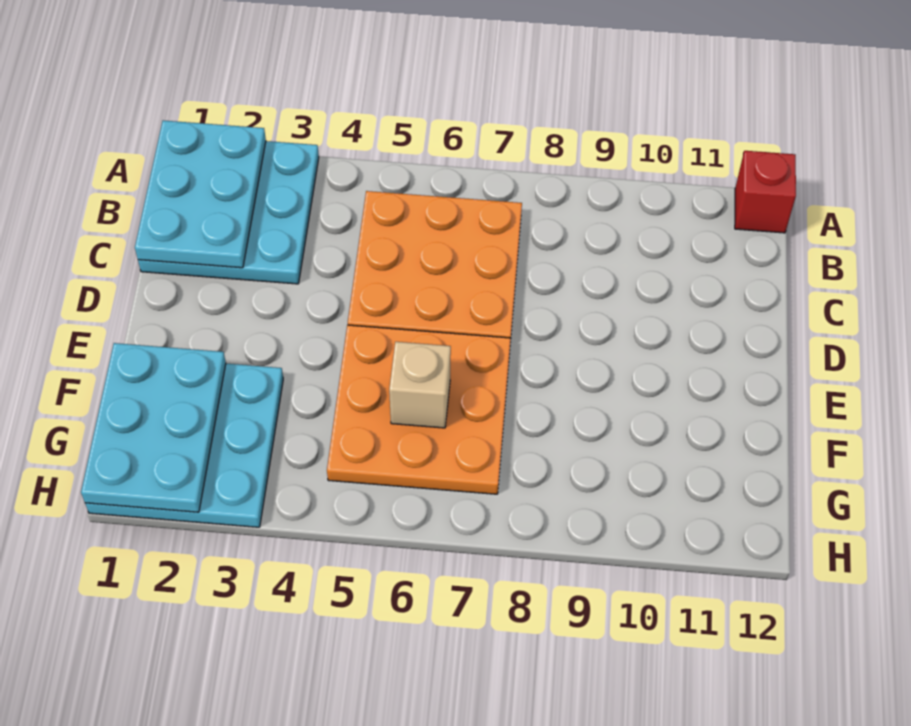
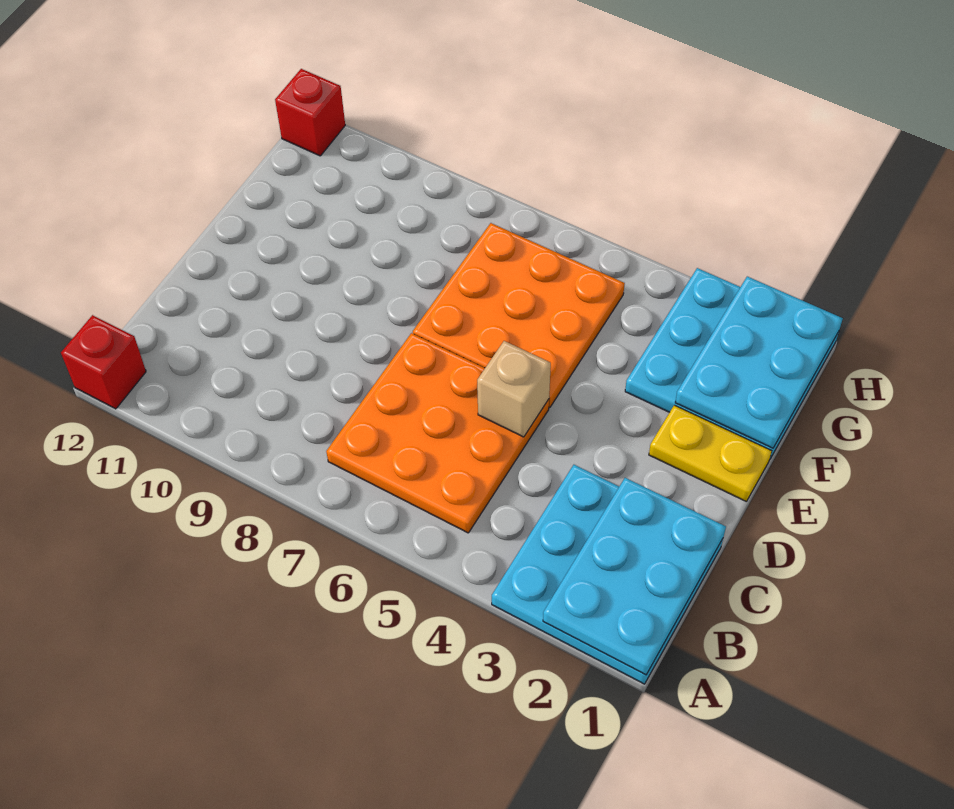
none -> yellow 1x2 plate [649,405,772,502]
tan 1x1 brick [389,342,451,428] -> tan 1x1 brick moved to [477,341,551,437]
none -> red 1x1 brick [275,69,345,156]

